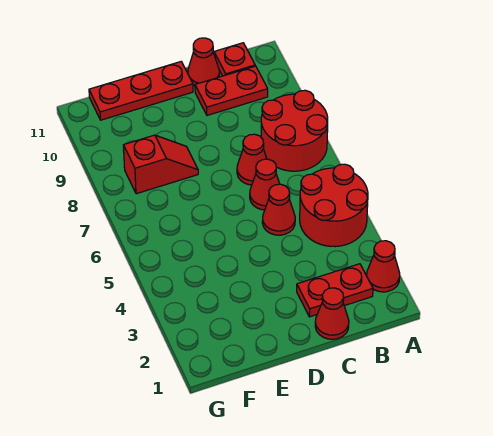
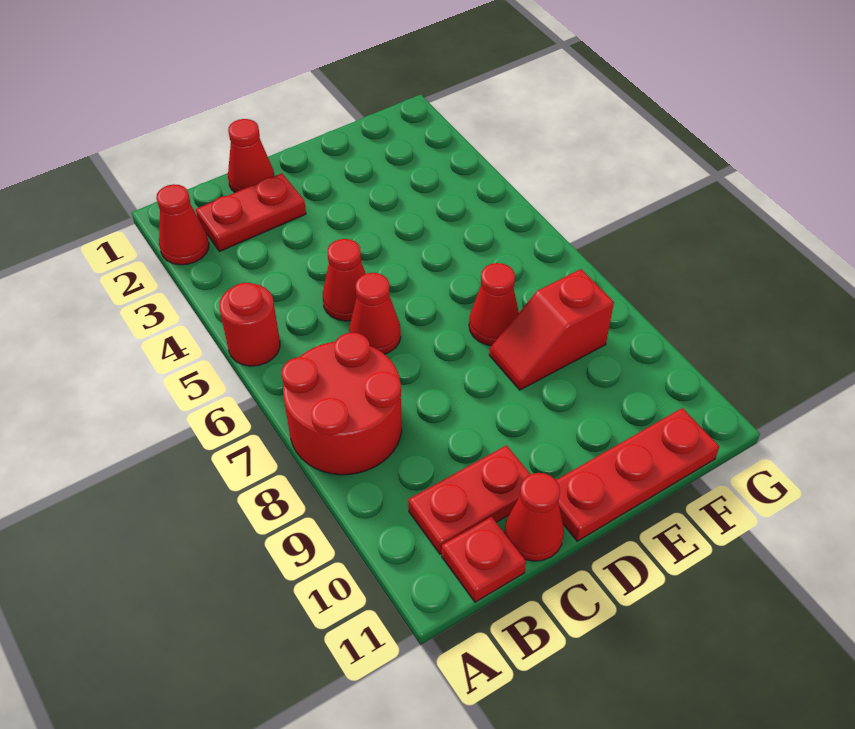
red 2x2 round brick [300,164,368,247] -> red 1x1 round brick [219,283,280,366]
red 1x1 cone [237,134,267,185] -> red 1x1 cone moved to [469,263,519,346]

